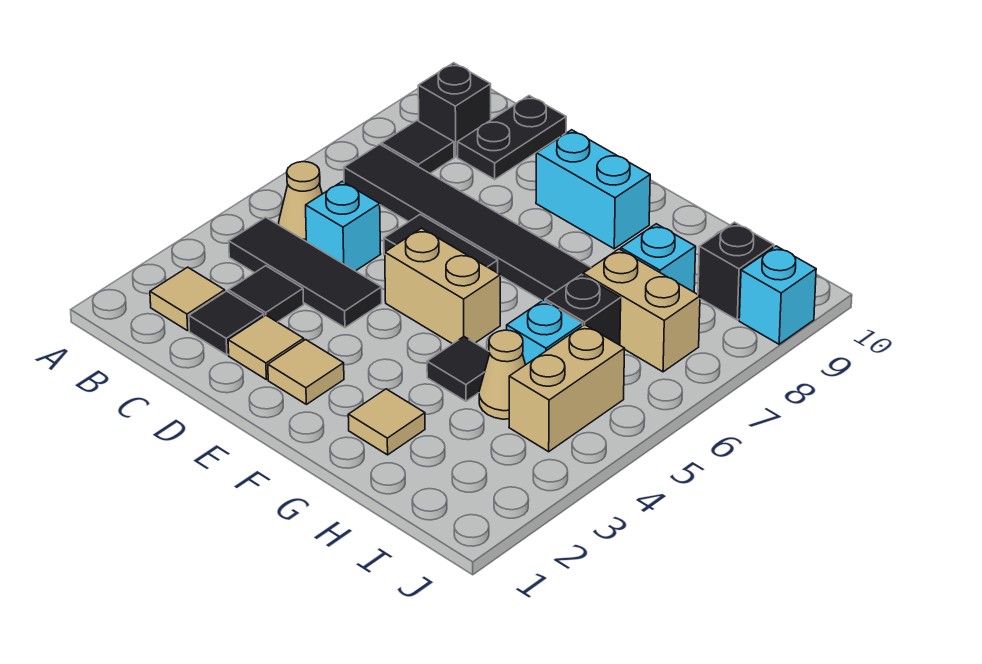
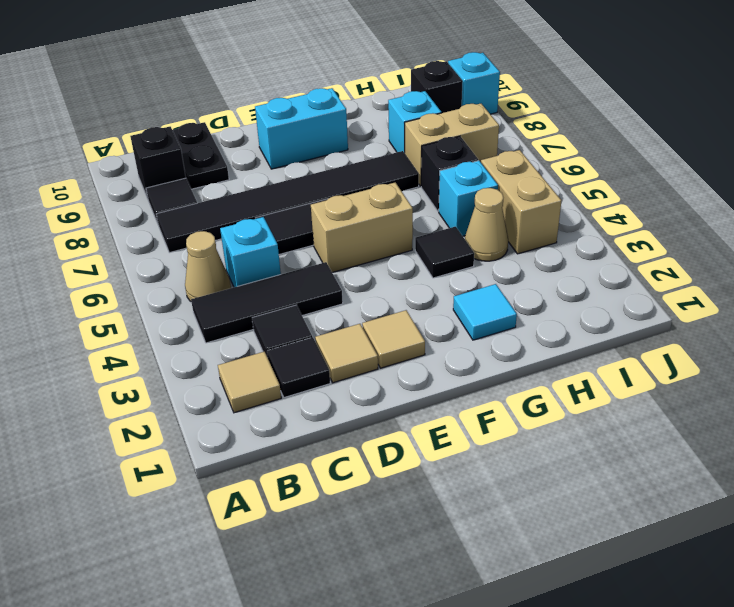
tan 1x1 tile [348,389,425,455] -> cyan 1x1 tile [453,284,517,340]

